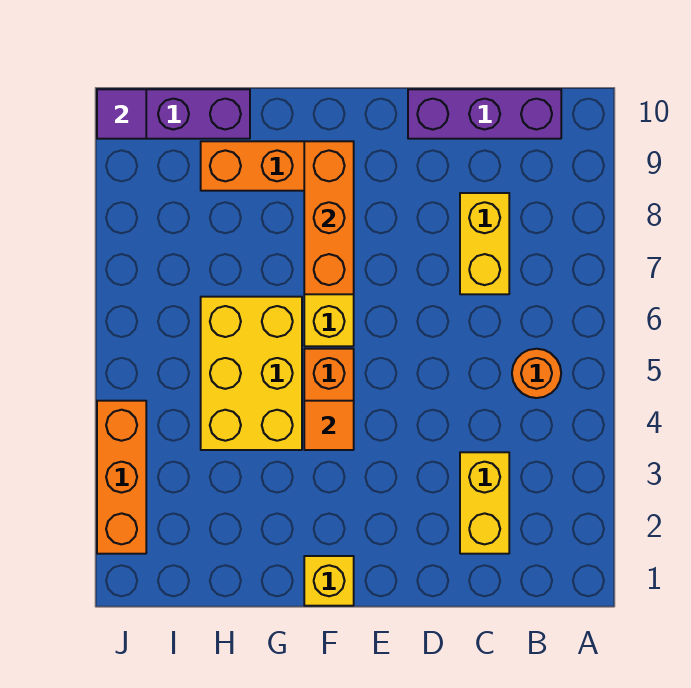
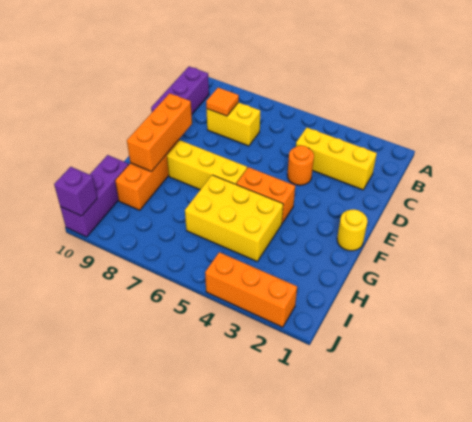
orange 1x1 round brick [512,349,561,398] -> orange 1x1 round brick moved to [287,146,314,185]
yellow 1x2 brick [460,452,509,554] -> yellow 1x3 brick [296,128,377,190]
yellow 1x1 brick [304,556,354,606] -> yellow 1x1 round brick [337,209,368,251]
orange 1x1 tile [304,401,354,450] -> orange 1x1 tile moved to [206,87,239,116]
orange 1x3 brick [304,141,354,294] -> orange 1x3 brick turned to [127,93,192,172]
purple 1x1 tile [97,89,146,139] -> purple 1x1 brick [54,167,97,216]

